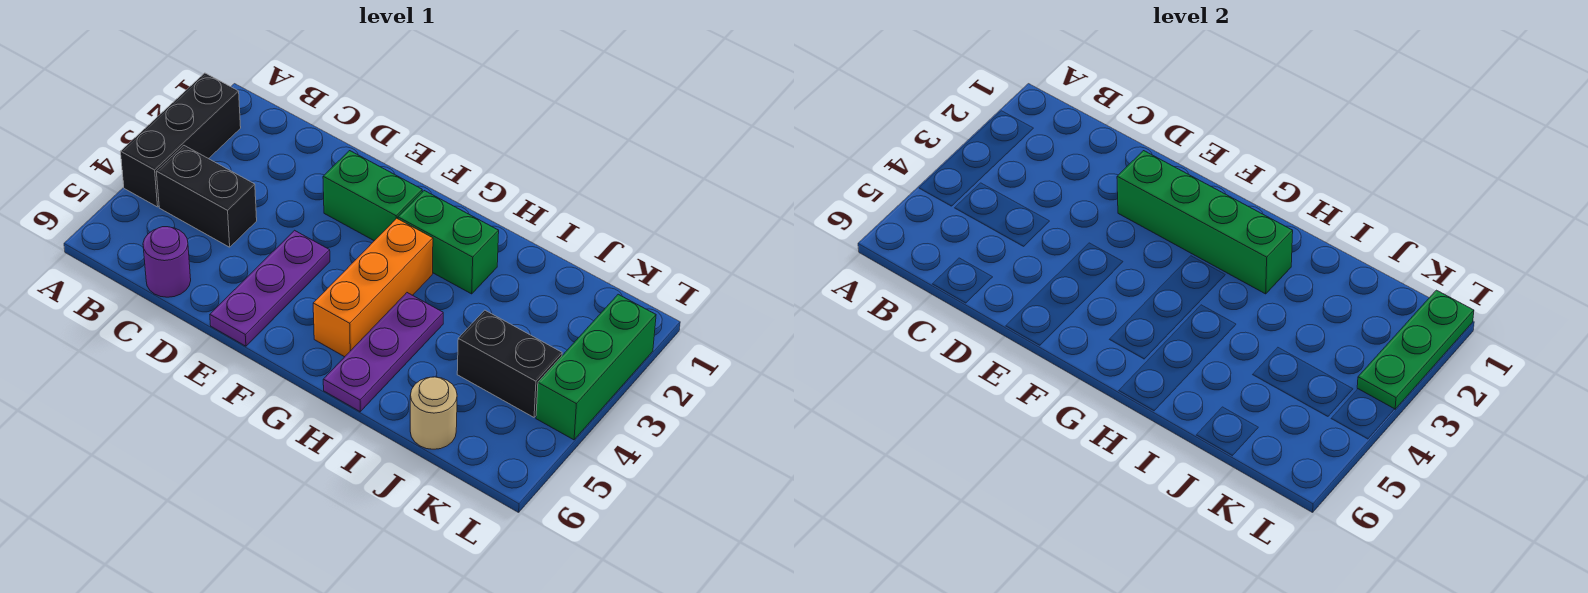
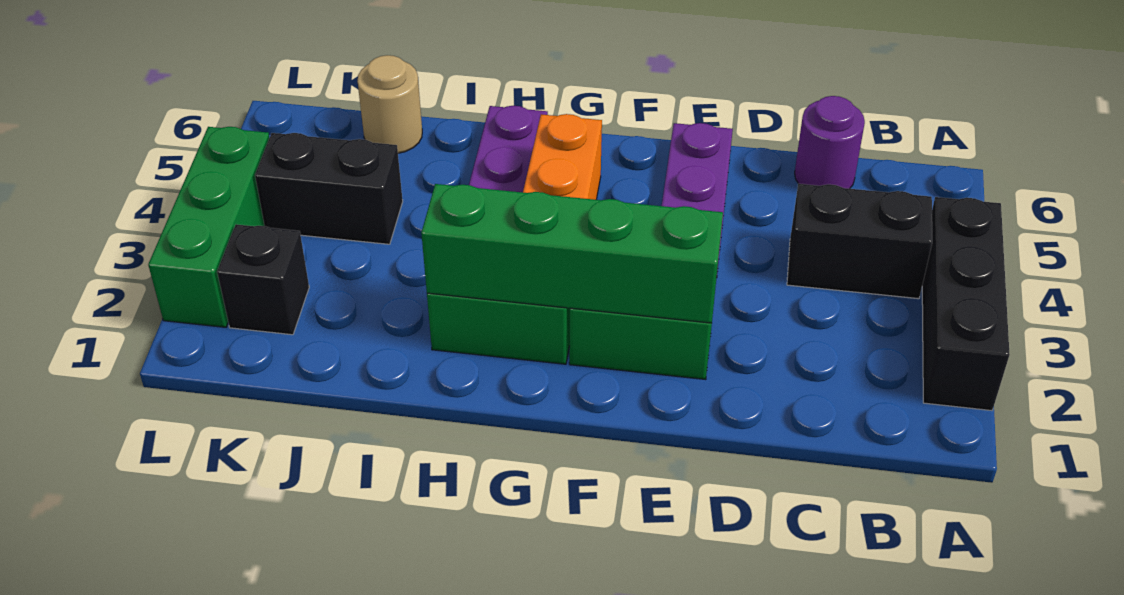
none -> black 1x1 brick [217,224,309,335]
green 1x3 plate [1357,290,1474,409] -> none

